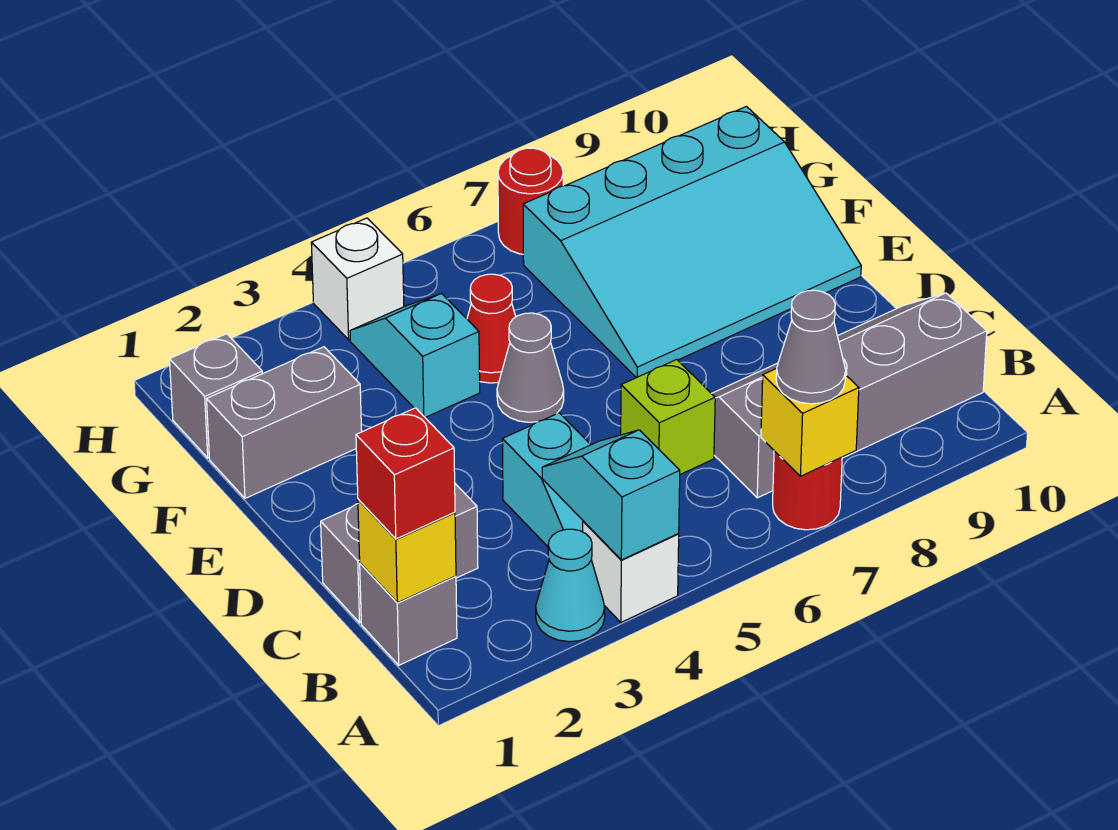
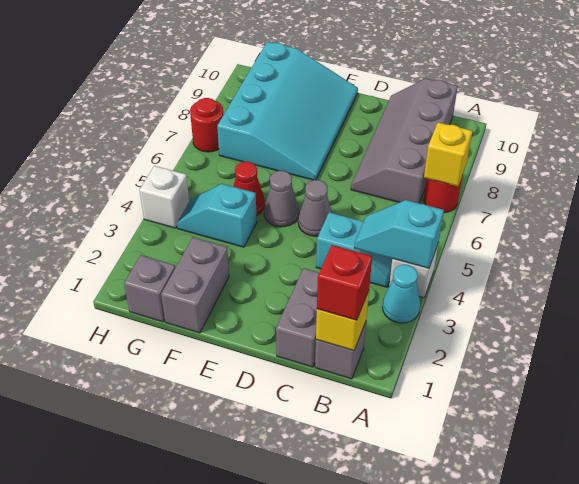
grey 1x1 cone [776,290,846,404] -> grey 1x1 cone moved to [298,180,332,236]
lime 1x1 brick [621,360,715,474] -> none

